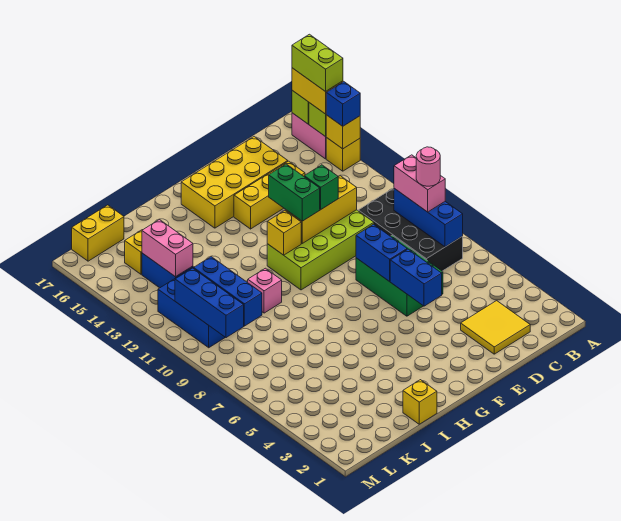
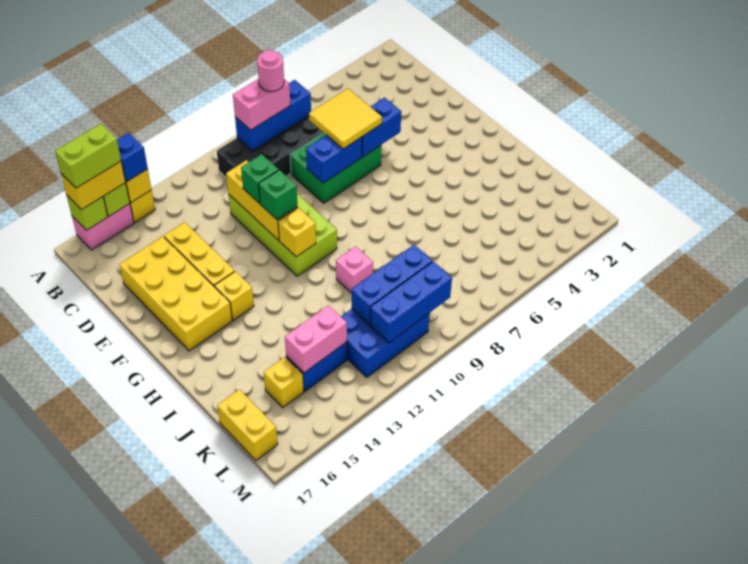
yellow 2x2 tile [461,301,530,354] -> yellow 2x2 tile moved to [309,89,382,149]
green 1x2 brick [269,164,320,221] -> green 1x1 brick [259,170,297,220]
yellow 1x1 brick [403,380,437,424] -> yellow 1x1 brick moved to [215,271,254,320]

